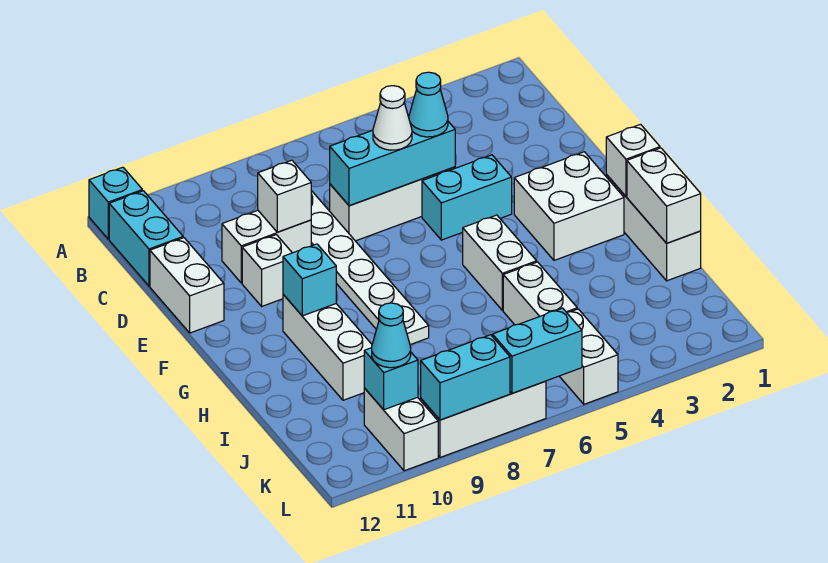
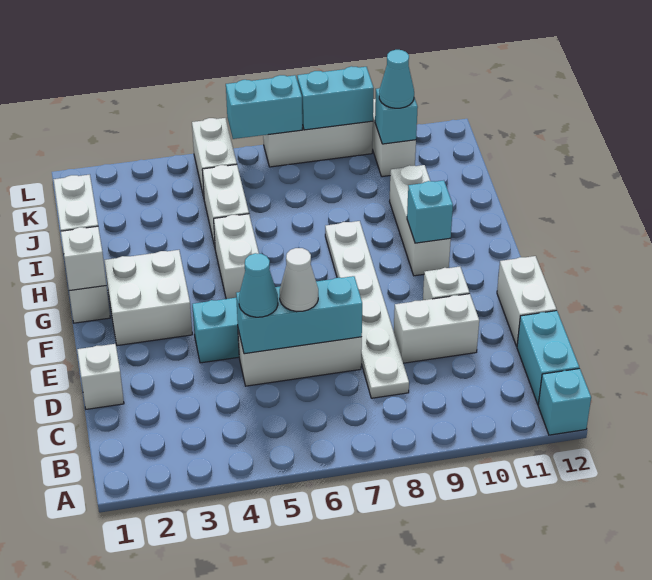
white 1x1 brick [258,160,311,232] -> white 1x1 brick moved to [77,344,124,409]

